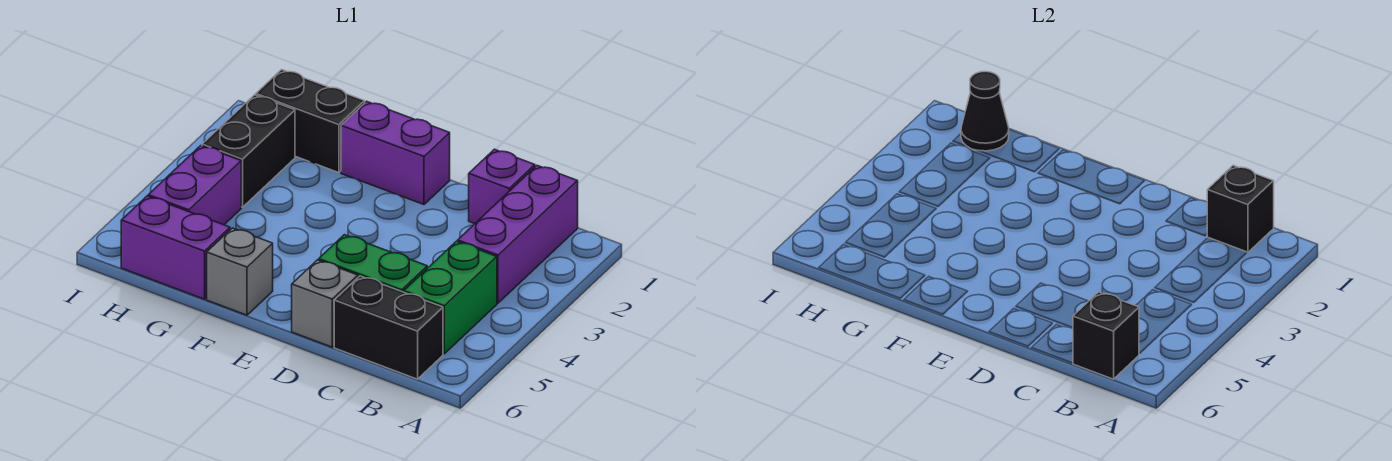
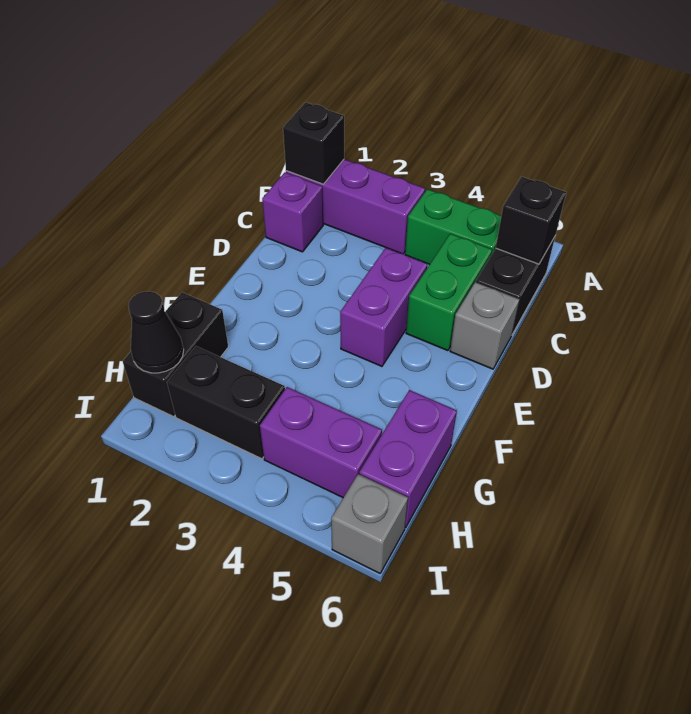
purple 1x2 brick [341,101,450,205] -> purple 1x2 brick moved to [340,248,427,366]
grey 1x1 brick [207,228,273,315] -> grey 1x1 brick moved to [331,474,408,573]

